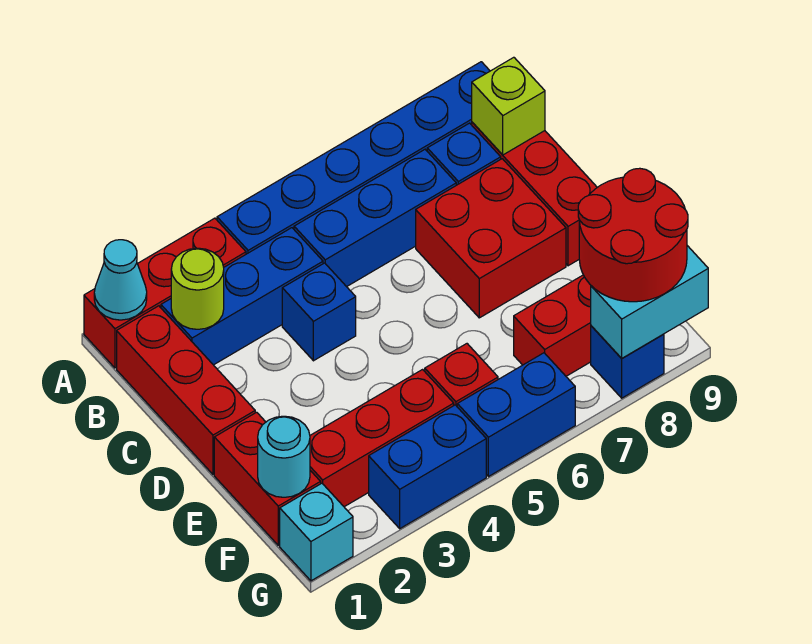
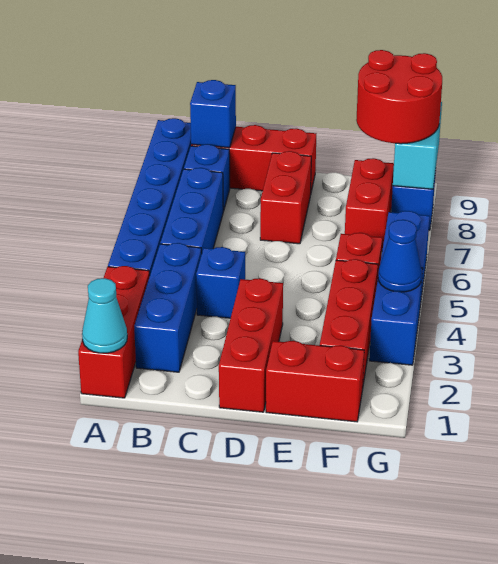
red 1x3 brick [117,306,255,474] -> red 1x3 brick turned to [219,278,283,412]
lime 1x1 round brick [171,248,224,329] -> none
lime 1x1 brick [472,57,545,155] -> blue 1x1 brick [190,80,236,148]
red 2x2 brick [416,159,566,318] -> red 1x2 brick [260,151,311,244]
cyan 1x1 round brick [258,416,310,497] -> none
cyan 1x1 brick [280,483,353,581] -> none
none -> blue 1x1 cone [378,220,422,292]

